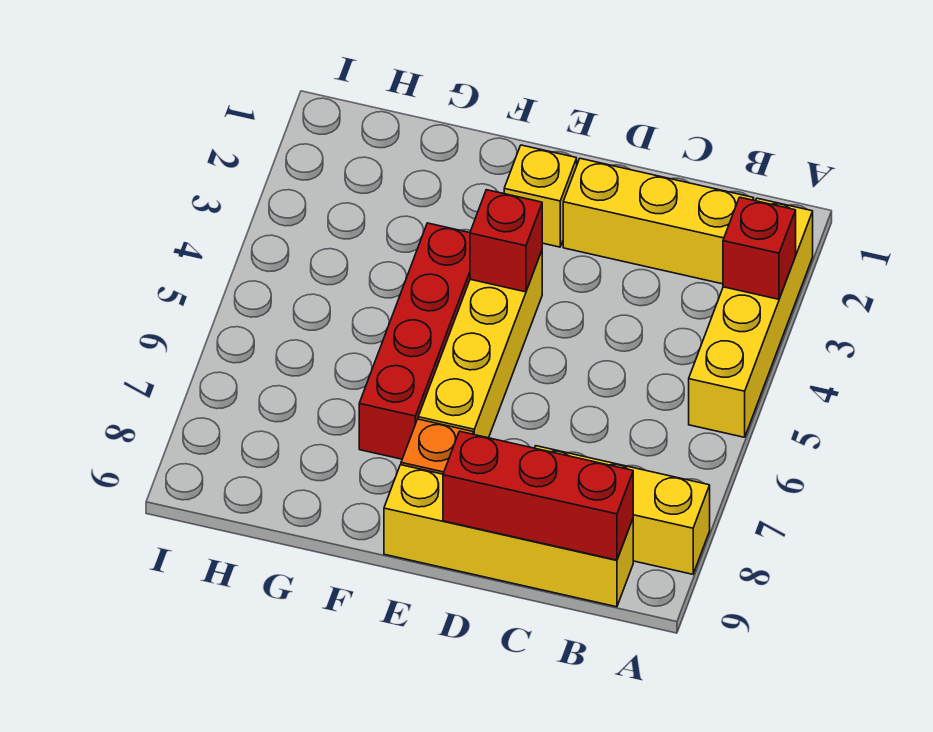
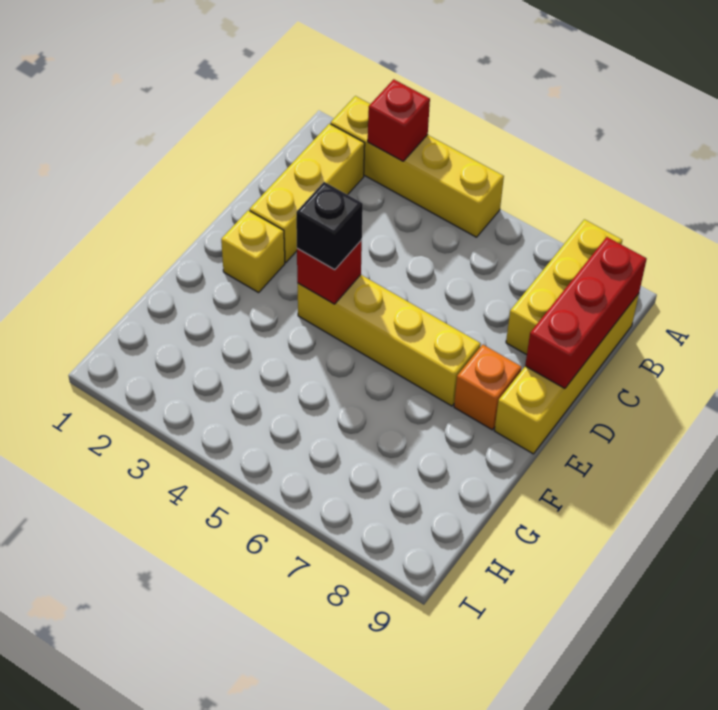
none -> black 1x1 brick [296,182,363,270]
red 1x4 brick [359,223,470,459] -> none

